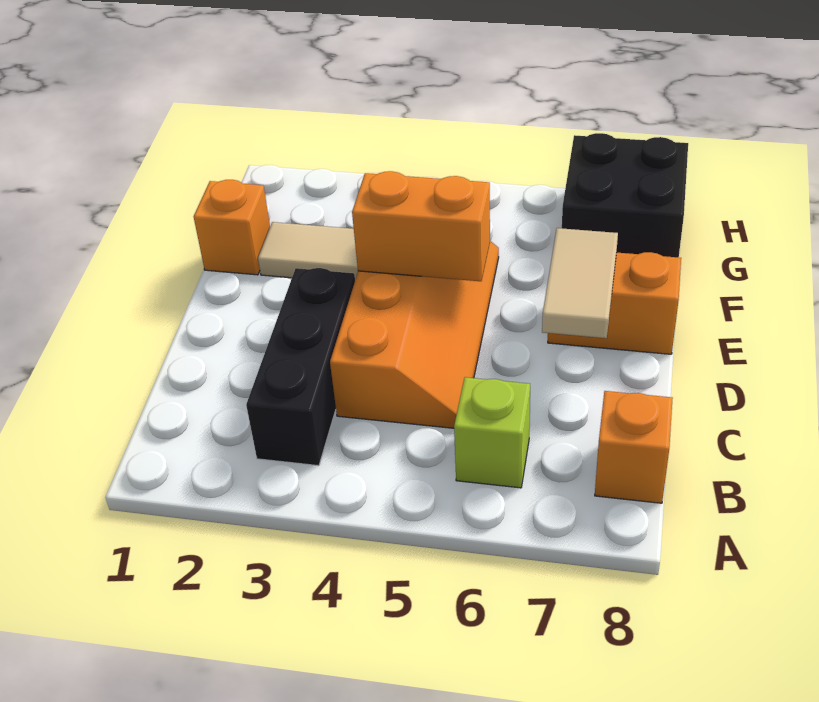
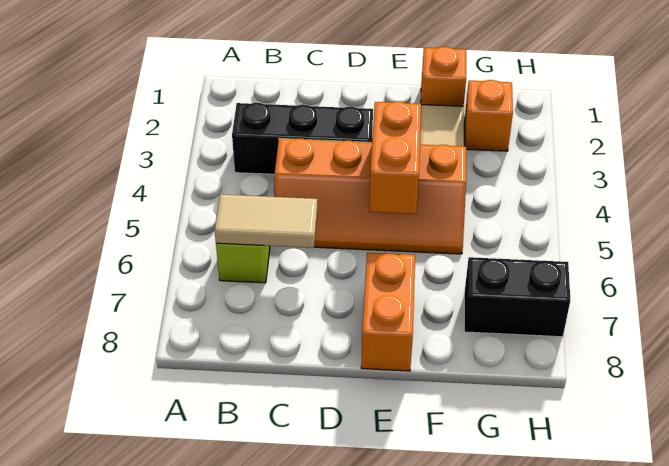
orange 1x1 brick [595,391,673,503] -> orange 1x1 brick moved to [465,80,513,151]
tan 1x2 tile [542,228,618,338] -> tan 1x2 tile moved to [215,194,317,248]
black 2x2 brick [562,133,688,257] -> black 1x2 brick [464,257,570,337]

